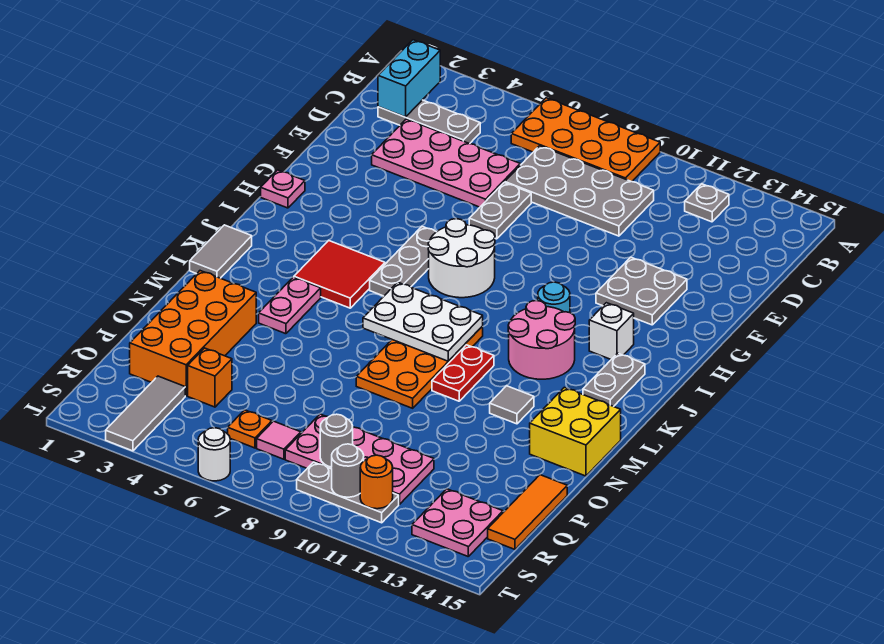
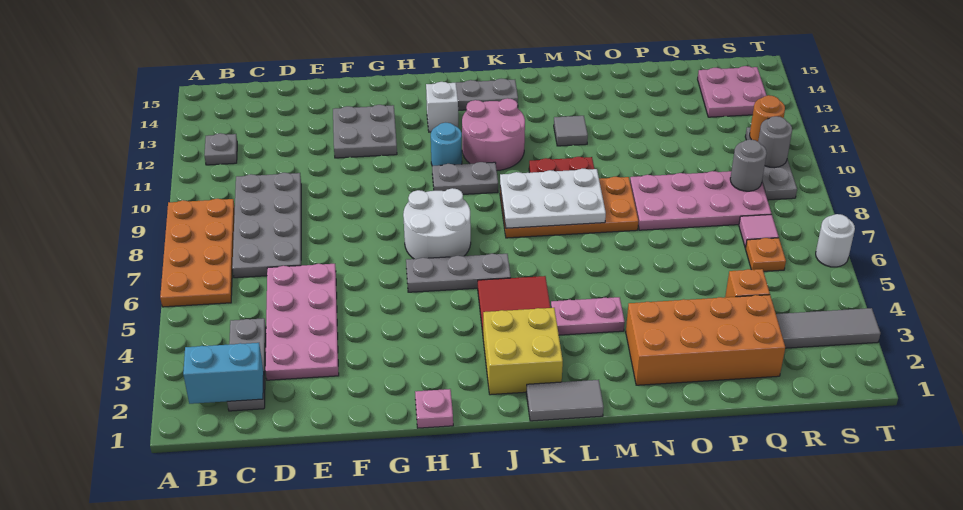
grey 1x2 plate [469,183,531,239] -> grey 1x2 plate moved to [432,162,498,194]
white 2x3 plate [363,282,483,361] -> white 2x3 plate turned to [500,169,606,228]
yellow 2x2 brick [530,387,621,476] -> yellow 2x2 brick moved to [483,308,563,395]
orange 1x3 tile [488,475,567,549] -> none
pink 2x4 plate [285,414,434,504] -> pink 2x4 plate turned to [630,171,771,230]

